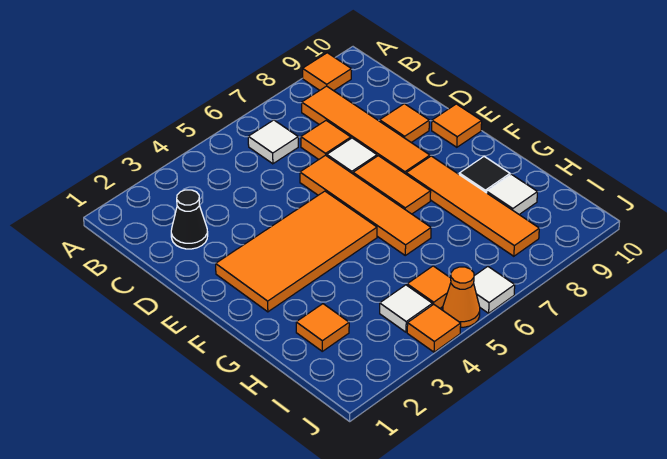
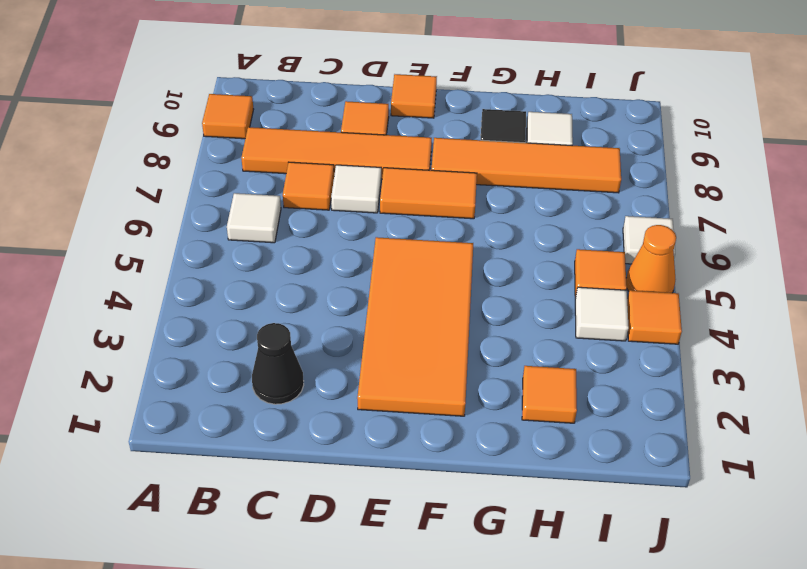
orange 1x4 tile [300,155,431,255] -> none

